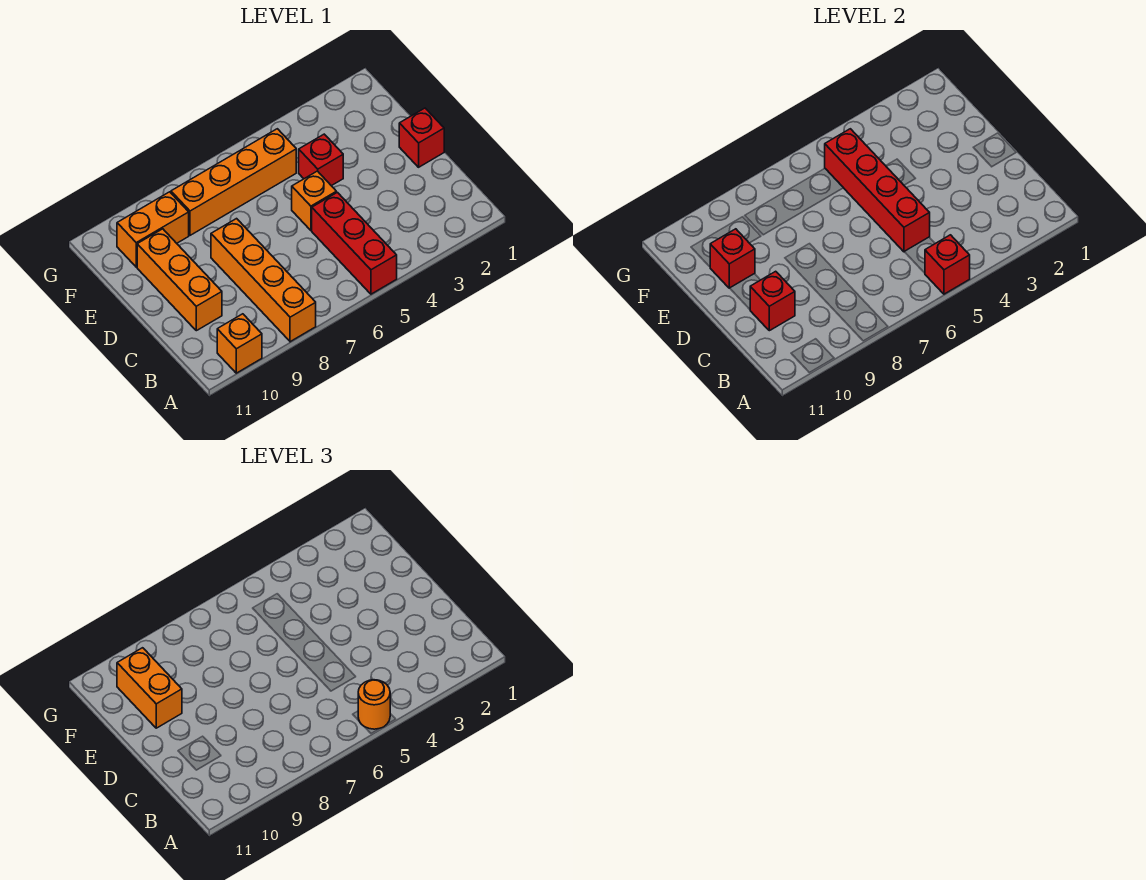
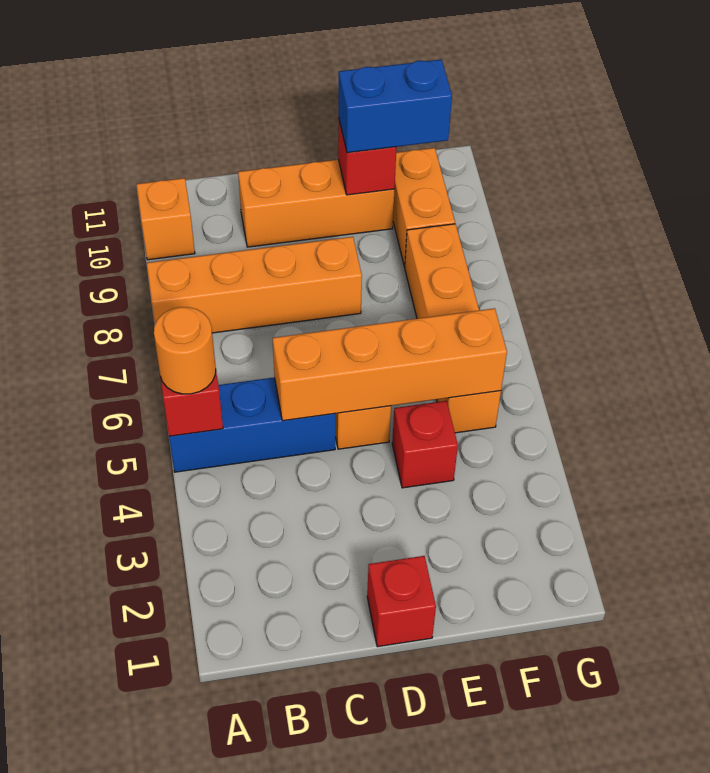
red 1x3 brick [312,192,397,294] -> blue 1x3 brick [169,377,336,472]
red 1x4 brick [825,129,930,252] -> orange 1x4 brick [273,308,507,421]
red 1x1 brick [750,271,795,331] -> none
orange 1x2 brick [117,648,182,728] -> blue 1x2 brick [339,60,452,153]

